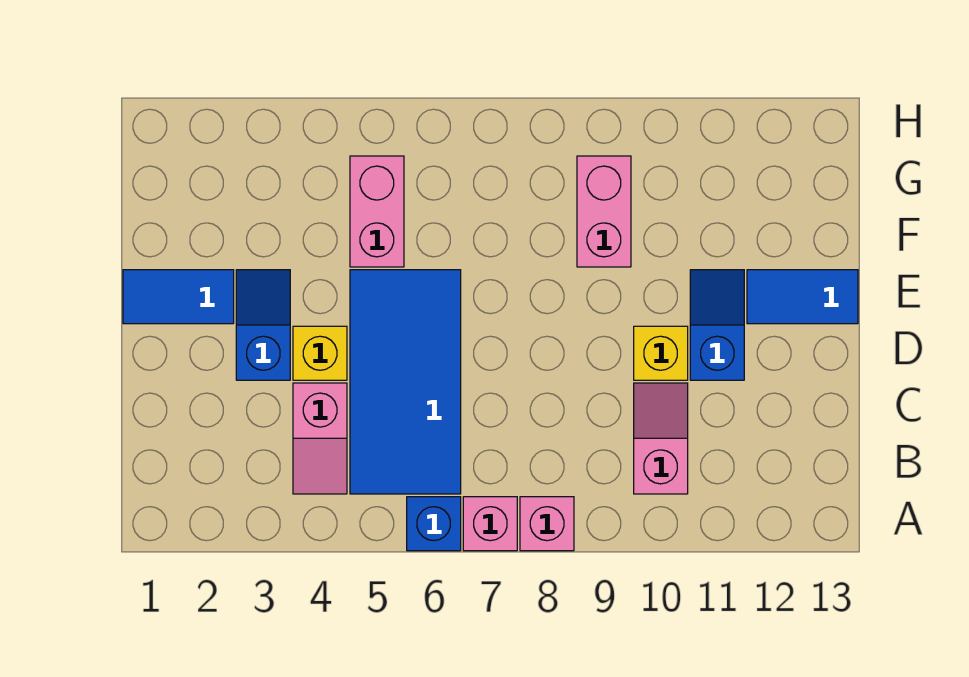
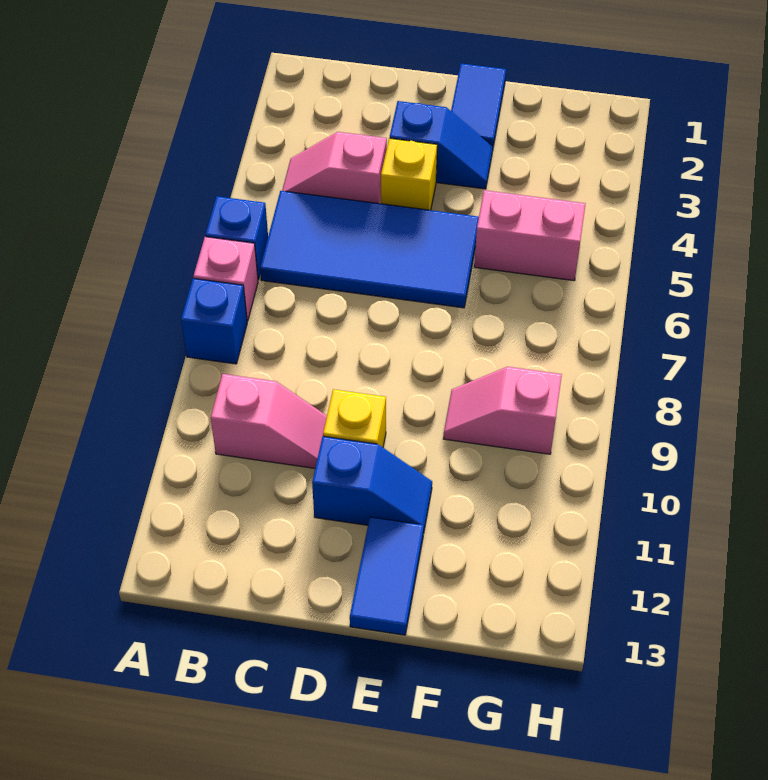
pink 1x1 brick [520,497,574,551] -> blue 1x1 brick [181,278,247,364]
pink 1x2 brick [577,156,631,267] -> pink 1x2 slope [444,367,562,454]

